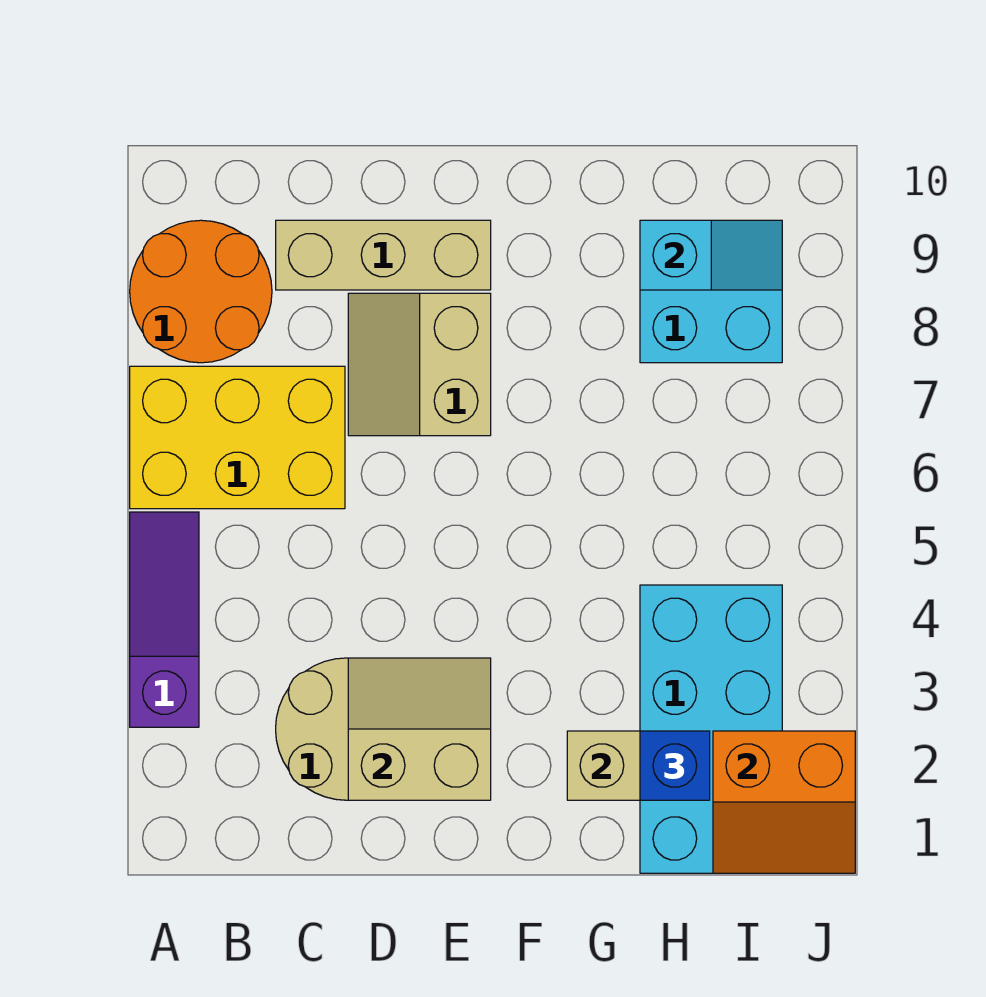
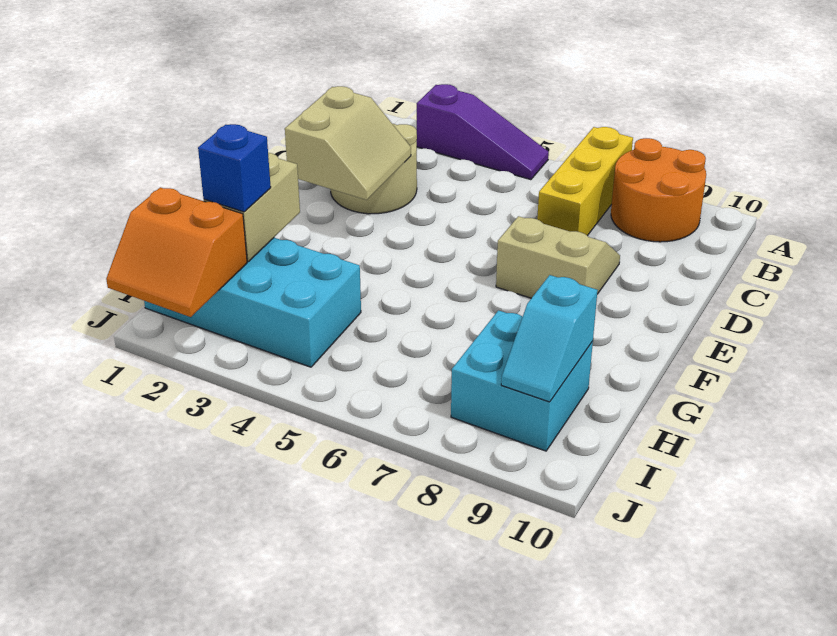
yellow 2x3 brick [130,366,345,509] -> yellow 1x3 brick [537,127,633,236]
tan 1x3 brick [276,220,491,290] -> none
orange 2x2 slope [713,731,855,873] -> orange 2x2 slope turned to [106,187,247,317]

